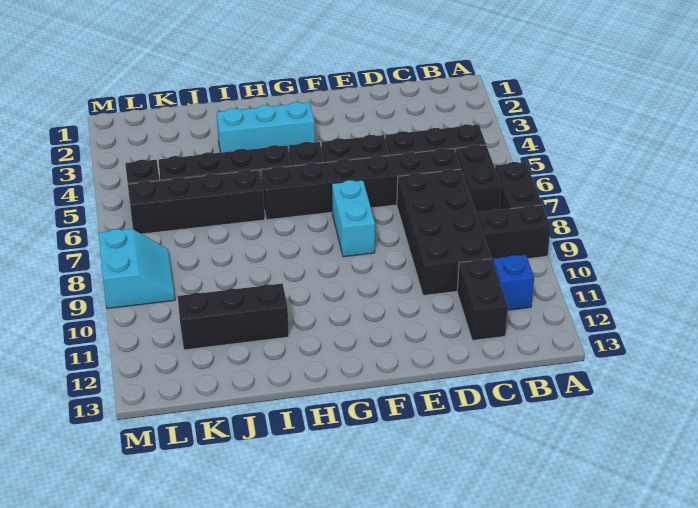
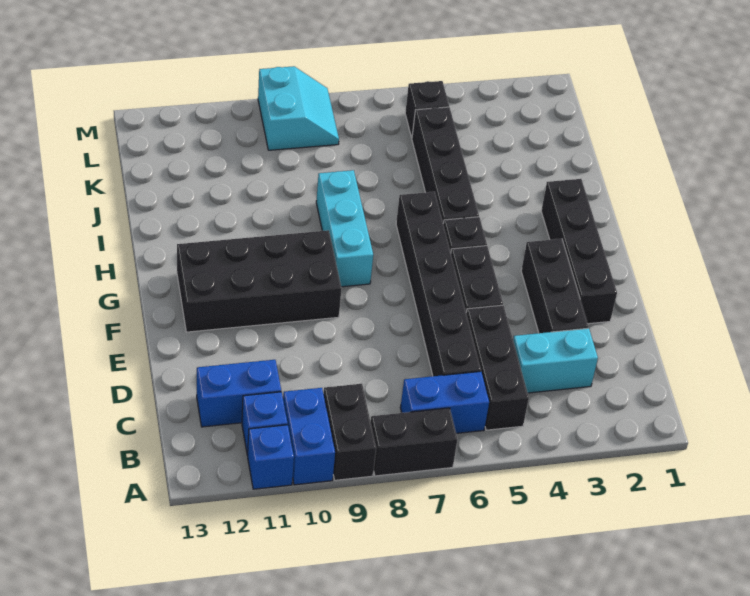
none -> blue 1x2 brick [283,388,335,485]
none -> blue 1x1 brick [248,425,294,489]
black 1x2 brick [456,145,501,216] -> blue 1x2 brick [400,371,489,433]
black 2x4 brick [397,169,491,295] -> black 2x4 brick moved to [177,230,342,332]
black 1x2 brick [457,259,508,340] -> blue 1x2 brick [197,360,281,427]
cyan 1x2 brick [332,180,375,257] -> cyan 1x2 brick moved to [513,328,598,393]
cyan 1x3 brick [217,102,315,153] -> cyan 1x3 brick moved to [316,170,373,287]
black 1x4 brick [128,170,265,234] -> black 1x4 brick moved to [541,179,617,324]
black 1x3 brick [178,284,289,350] -> black 1x3 brick moved to [521,239,588,333]
cyan 2x2 slope [98,229,175,309] -> cyan 2x2 slope turned to [258,66,339,150]

